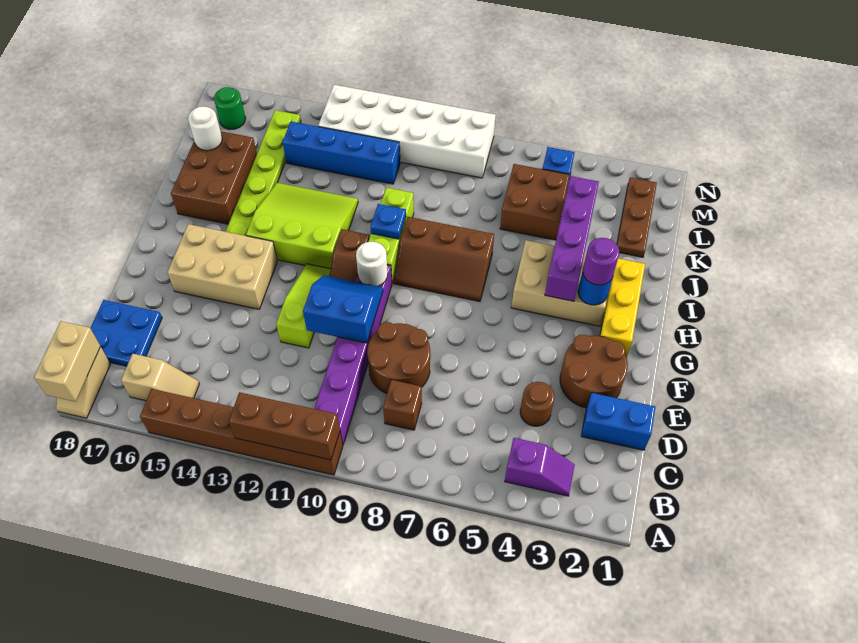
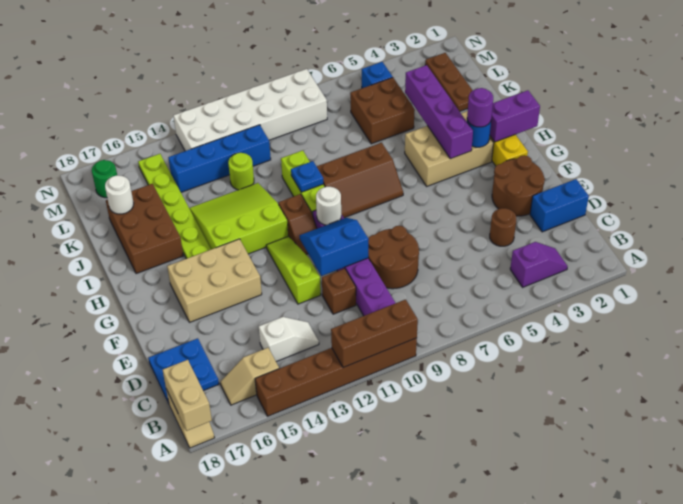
tan 1x2 slope [121,354,199,401] -> tan 1x2 slope turned to [220,348,279,405]
brown 1x1 brick [383,380,422,430] -> brown 1x1 brick moved to [322,269,356,314]
none -> white 1x2 slope [258,317,319,362]
none -> purple 1x2 brick [490,90,540,142]
none -> lime 1x1 round brick [228,153,254,190]

